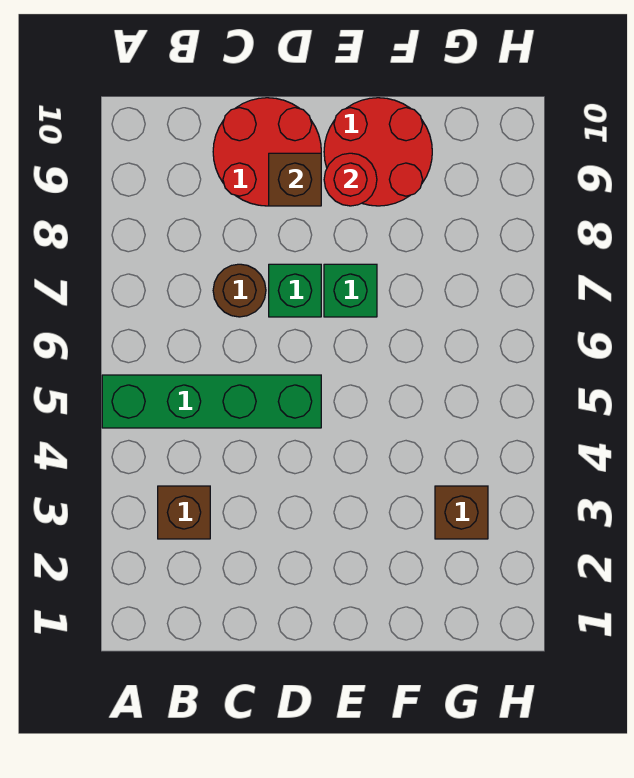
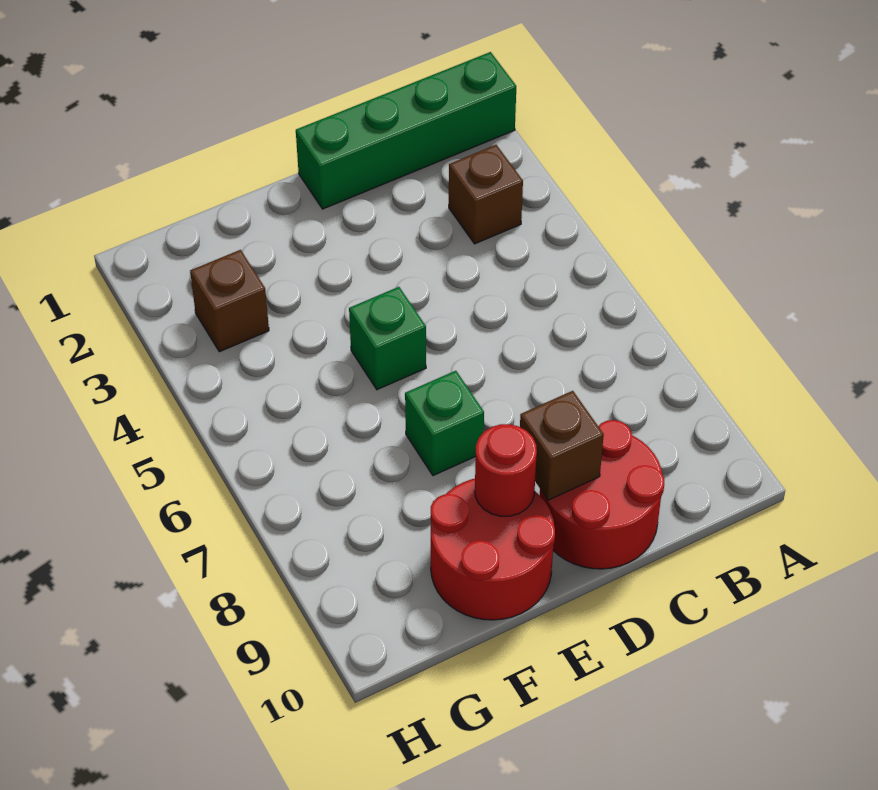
green 1x4 brick [102,375,321,428] -> green 1x4 brick moved to [296,52,516,209]
brown 1x1 round brick [213,264,266,317] -> none
green 1x1 brick [269,264,321,317] -> green 1x1 brick moved to [349,287,426,390]

